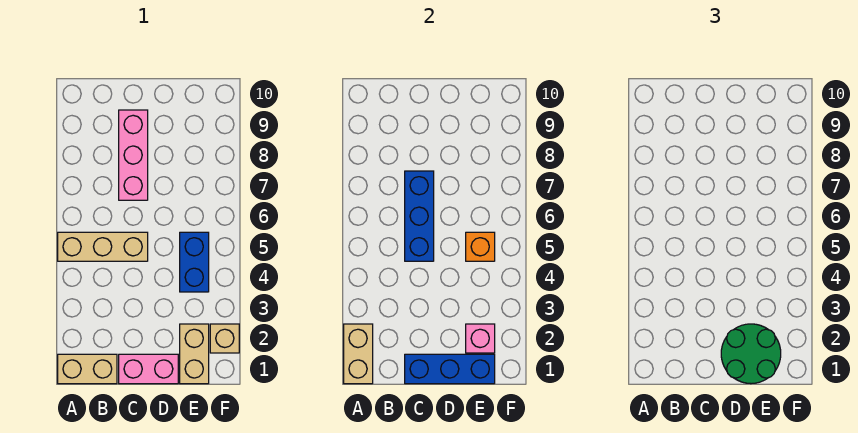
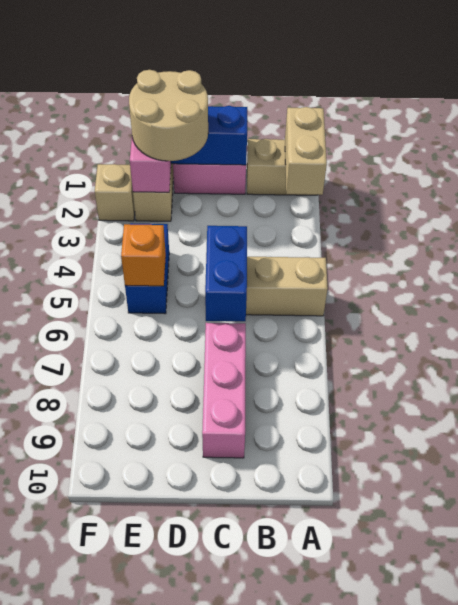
blue 1x3 brick [405,171,434,261] -> blue 1x2 brick [205,226,247,321]
green 2x2 round brick [721,324,781,384] -> tan 2x2 round brick [129,70,208,161]

